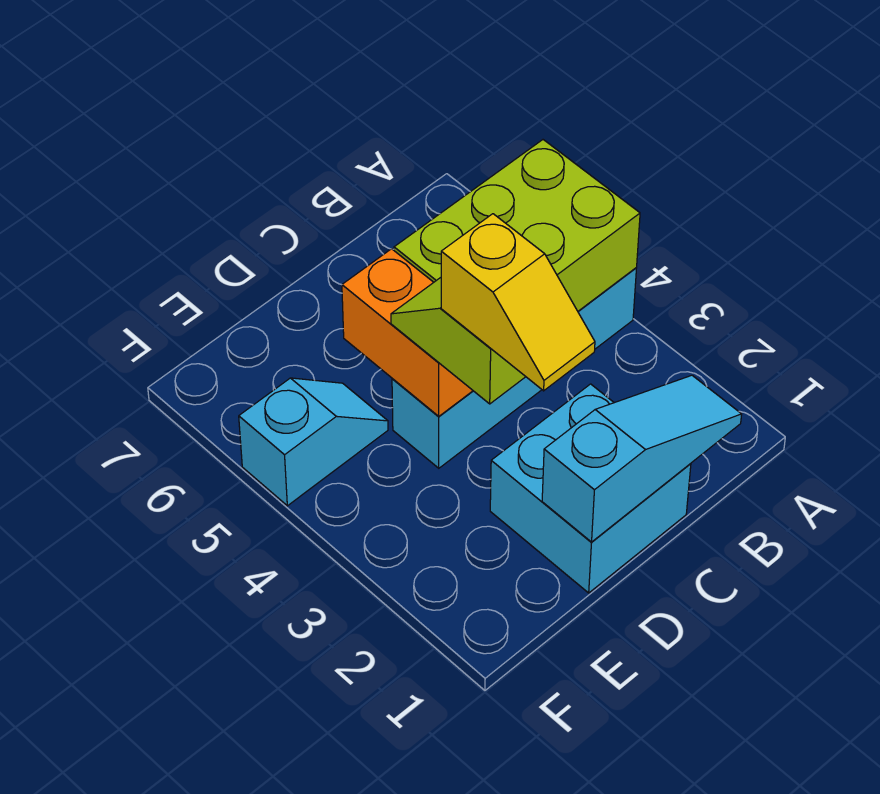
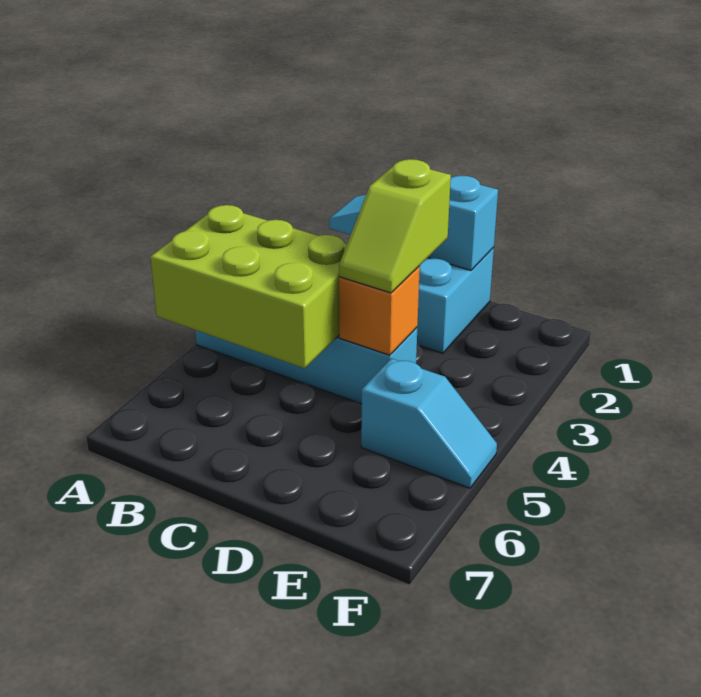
yellow 1x2 slope [441,214,595,391] -> none
orange 1x2 brick [342,249,473,416] -> orange 1x1 brick [339,266,420,355]
cyan 1x2 slope [239,378,388,506] -> cyan 1x2 slope turned to [361,358,497,488]

